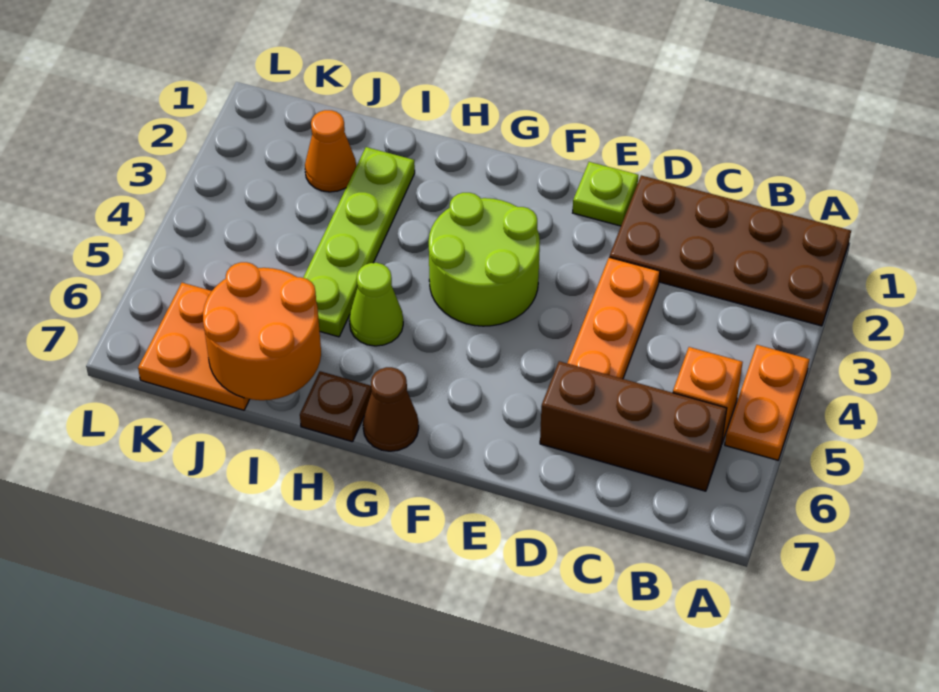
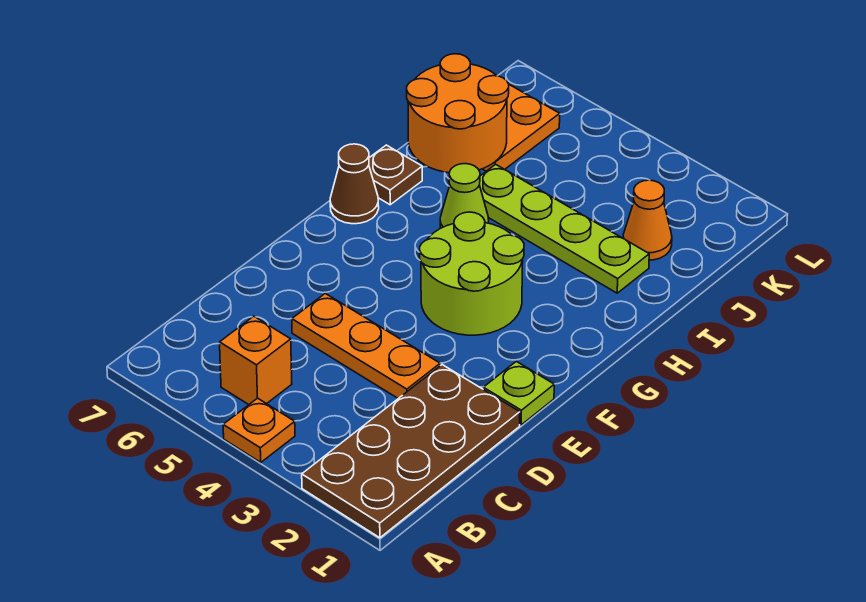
orange 1x2 plate [725,345,810,460] -> orange 1x1 plate [223,398,295,462]
brown 1x3 brick [540,361,727,491] -> none

